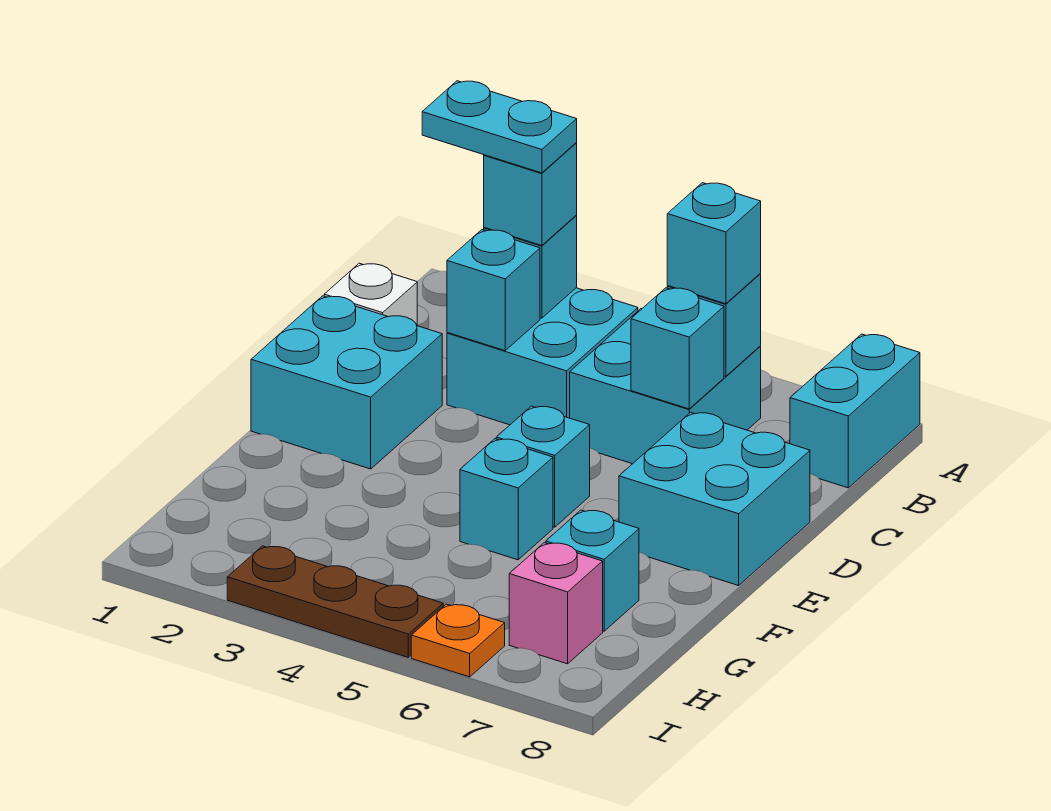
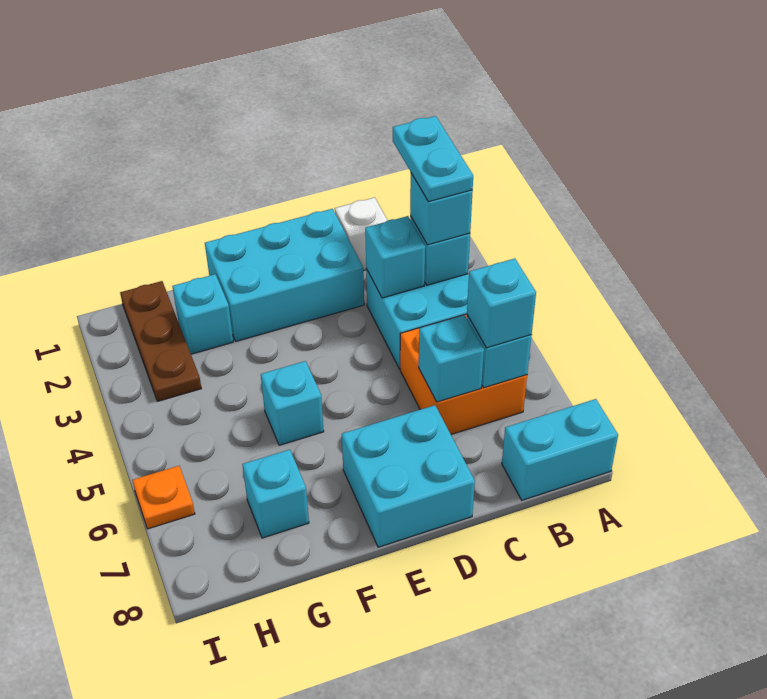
cyan 2x2 brick [570,309,761,464] -> orange 2x2 brick [400,314,527,434]
cyan 2x2 brick [251,296,442,469] -> cyan 2x3 brick [205,209,364,341]
cyan 1x1 brick [496,406,590,527] -> cyan 1x1 brick moved to [172,274,233,354]
pink 1x1 brick [509,543,603,664] -> none
brown 1x3 plate [227,546,443,657] -> brown 1x3 plate moved to [120,281,201,401]

